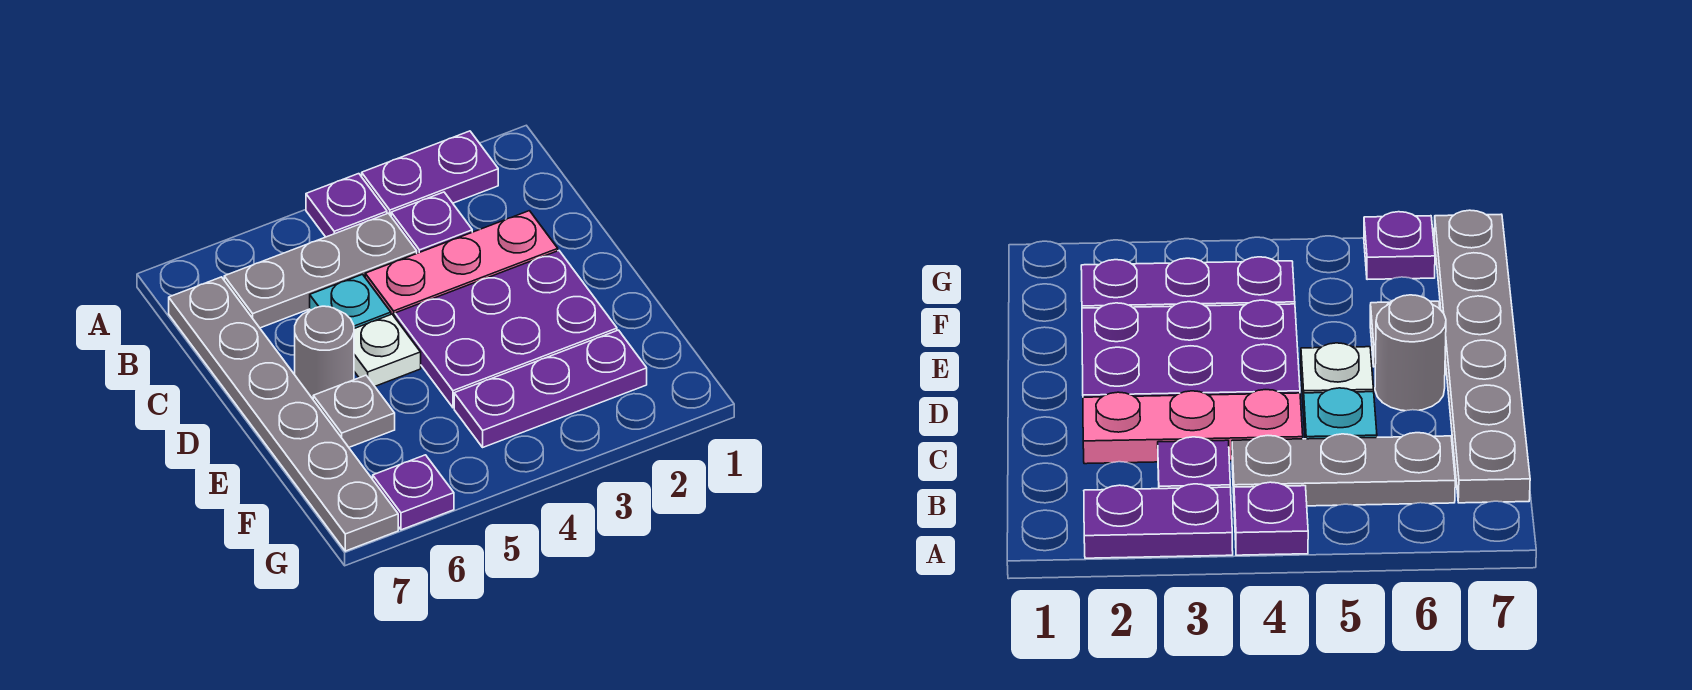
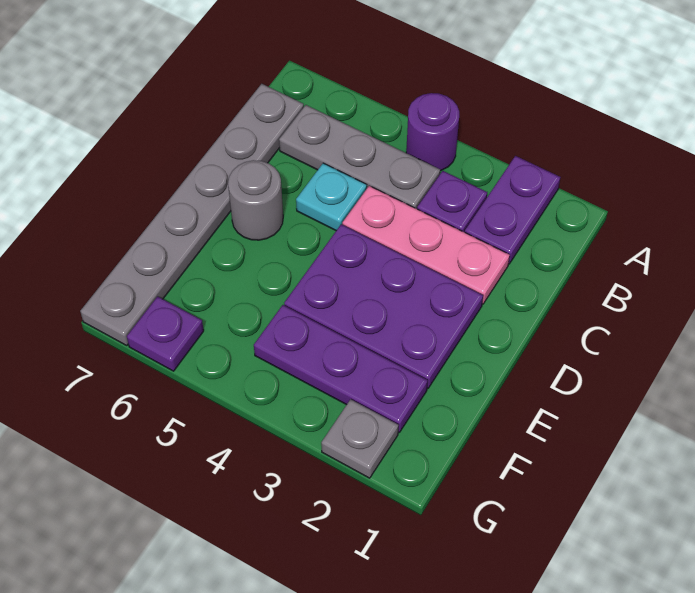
purple 1x2 plate [362,131,498,216] -> purple 1x2 plate turned to [465,156,560,264]
purple 1x1 plate [306,174,387,237] -> purple 1x1 round brick [406,93,459,171]
white 1x1 plate [354,314,421,386] -> none
grey 1x1 plate [313,375,395,447] -> grey 1x1 plate moved to [321,399,399,478]

